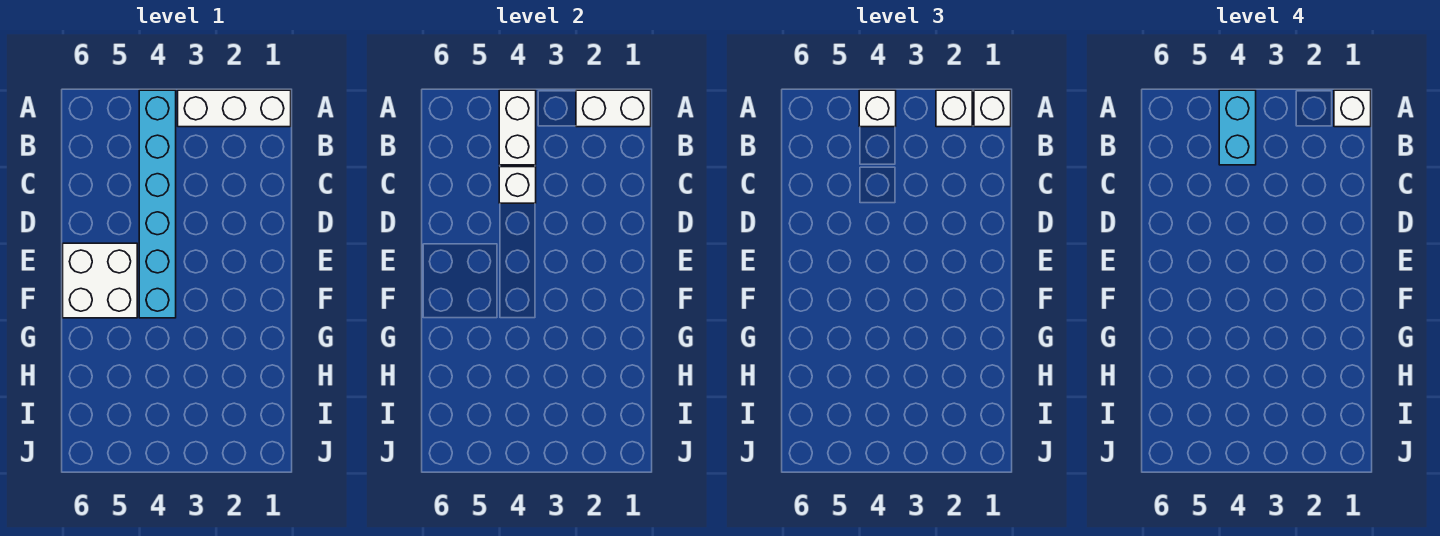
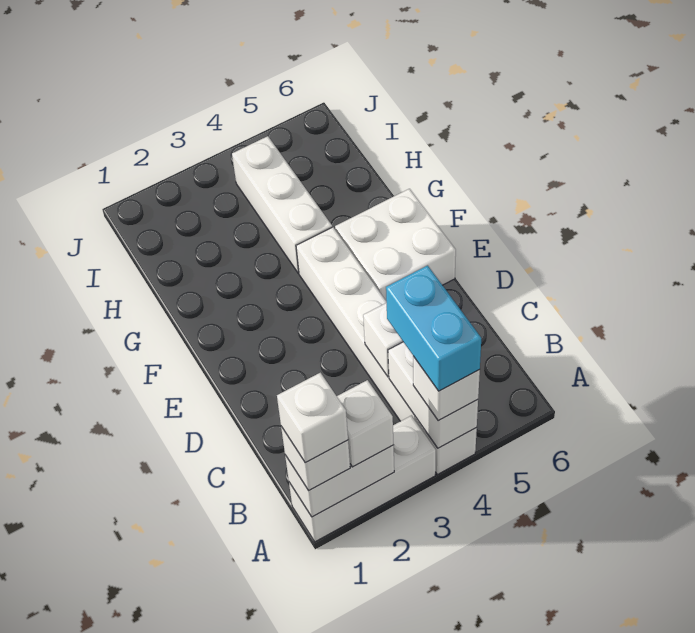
cyan 1x6 brick [139,90,176,318] -> white 1x6 brick [296,227,477,475]
none -> white 1x3 brick [232,136,332,273]

